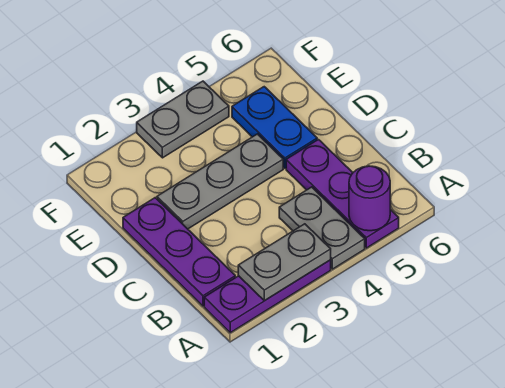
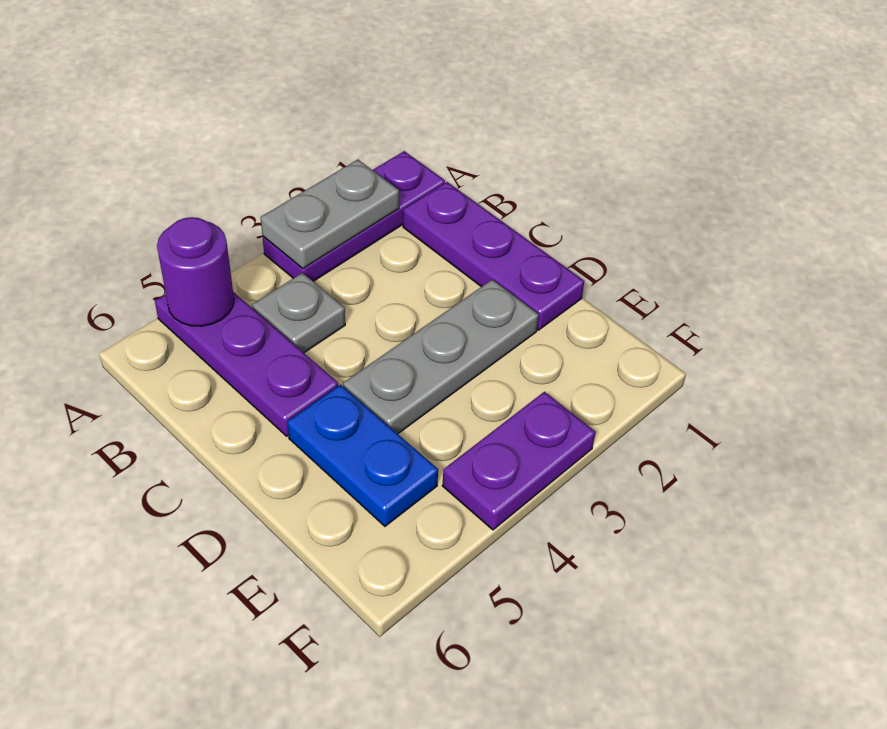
grey 1x2 plate [279,187,365,269] -> grey 1x1 plate [252,273,345,353]
grey 1x2 plate [137,81,229,158] -> purple 1x2 plate [442,392,596,530]

